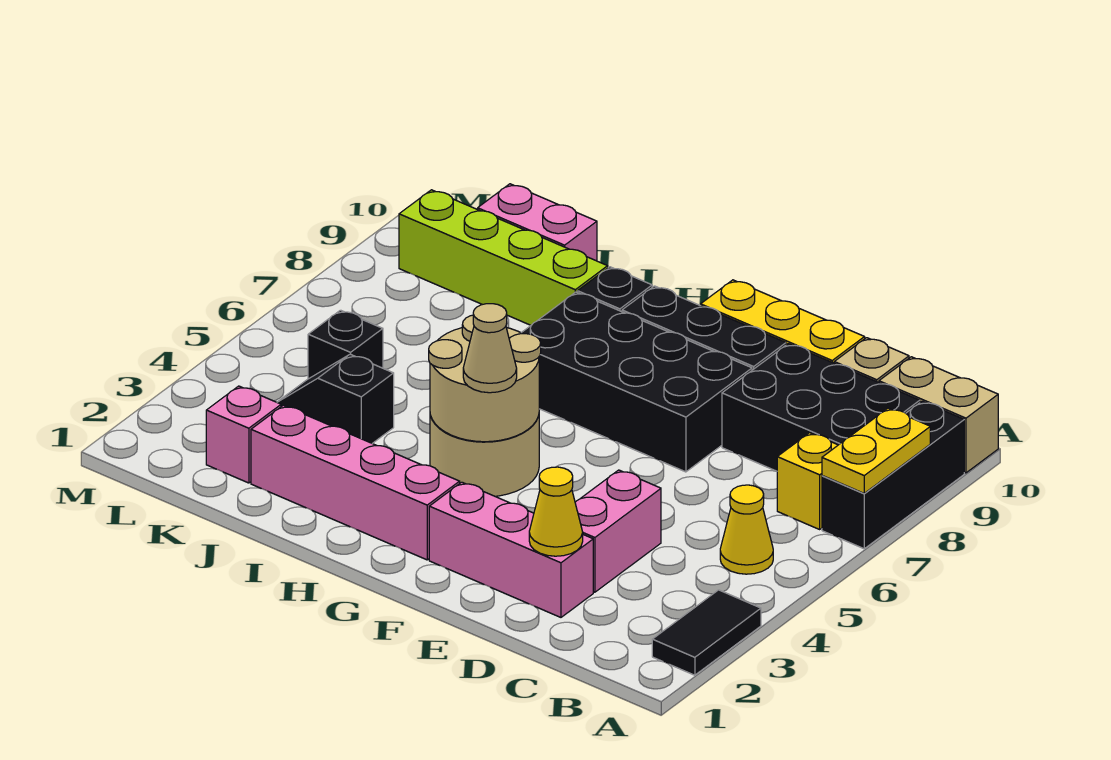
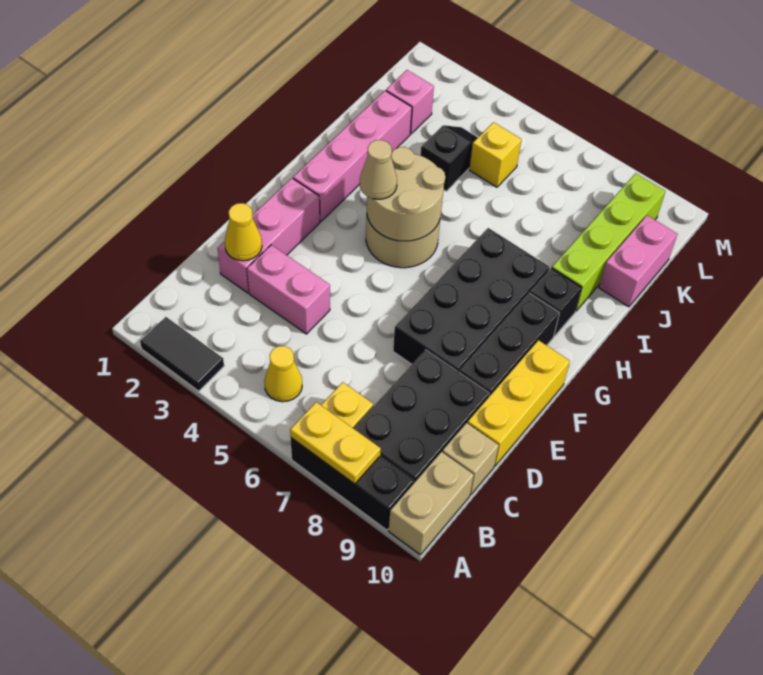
black 1x1 brick [308,310,383,379] -> yellow 1x1 brick [469,122,522,187]

